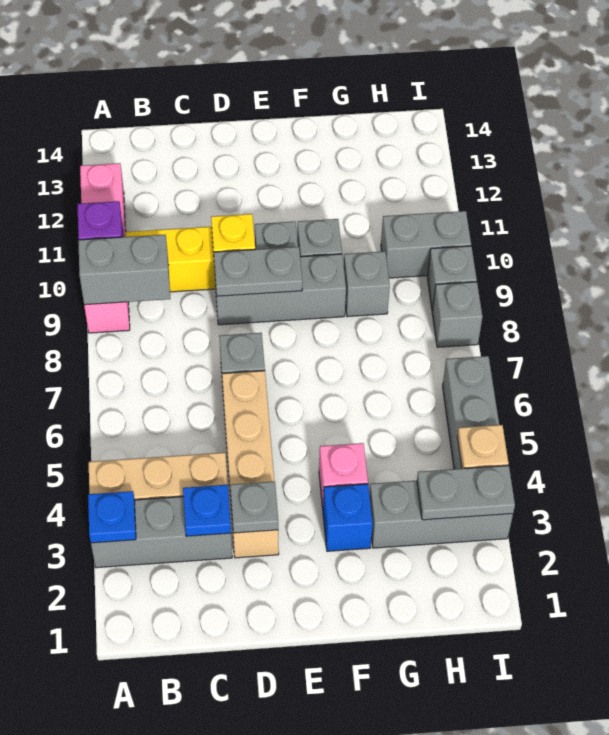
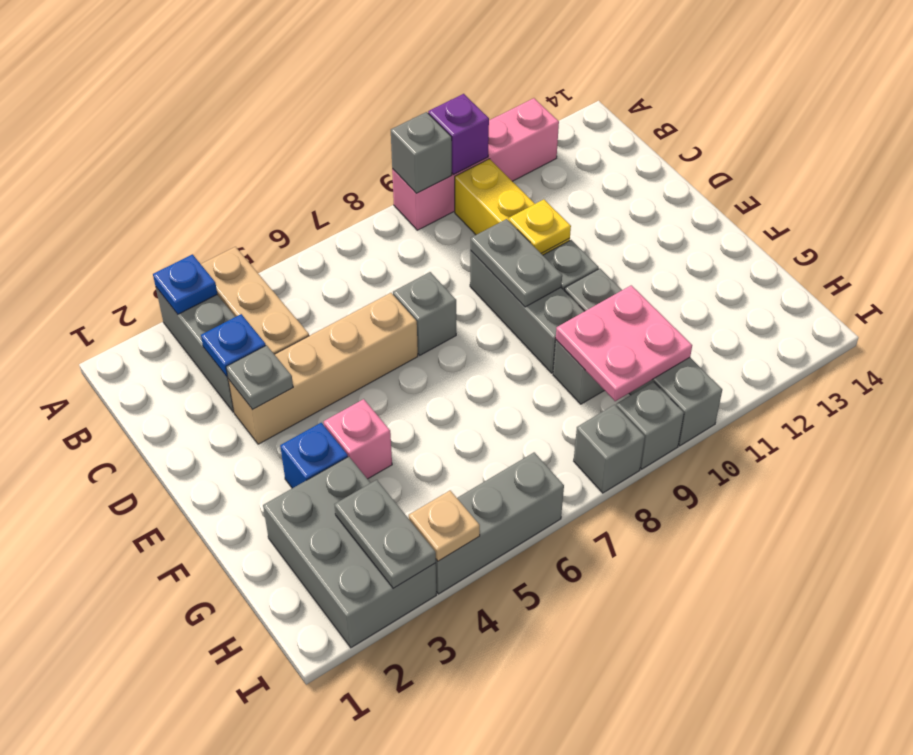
grey 1x2 brick [78,235,170,305] -> grey 1x1 brick [391,112,452,193]
grey 1x3 brick [370,481,513,548] -> grey 2x3 brick [263,457,436,648]
none -> pink 2x2 plate [556,285,692,401]

